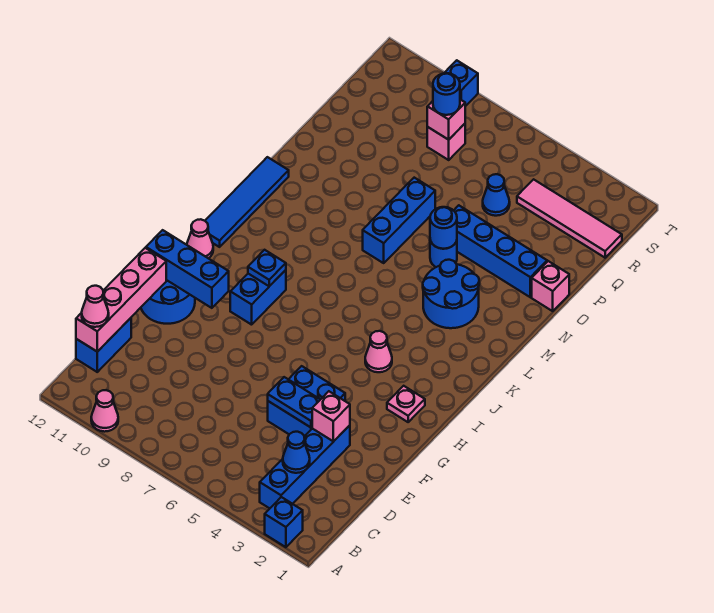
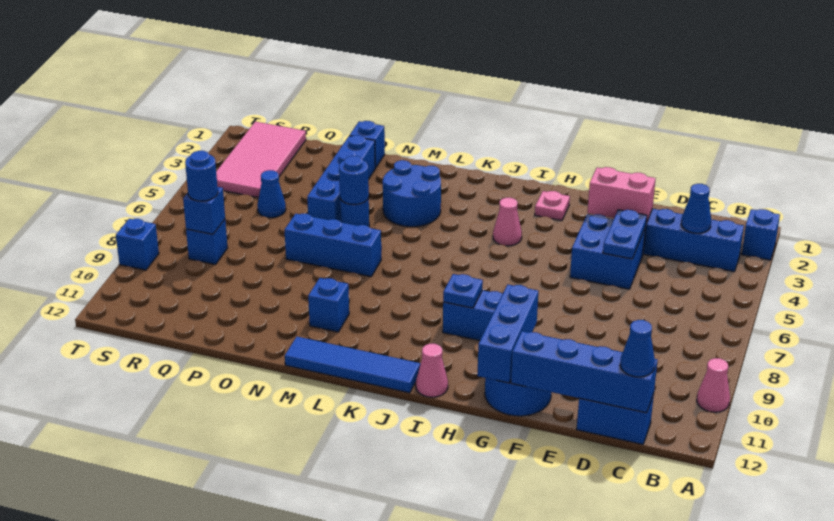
pink 1x4 brick [76,248,166,352] -> blue 1x4 brick [511,331,657,413]
pink 1x1 cone [82,286,109,327] -> blue 1x1 cone [620,320,655,377]
pink 1x1 brick [312,391,350,442] -> pink 1x2 brick [587,167,656,223]
none -> blue 1x1 brick [308,278,349,332]
pink 1x1 brick [532,261,569,311] -> blue 1x1 brick [350,121,385,168]
pink 1x4 tile [517,179,622,258] -> pink 2x4 tile [216,122,306,198]
pink 1x1 brick [427,124,465,160] -> blue 1x1 brick [186,219,228,264]
pink 1x1 brick [427,100,465,140] -> blue 1x1 brick [183,187,225,234]

